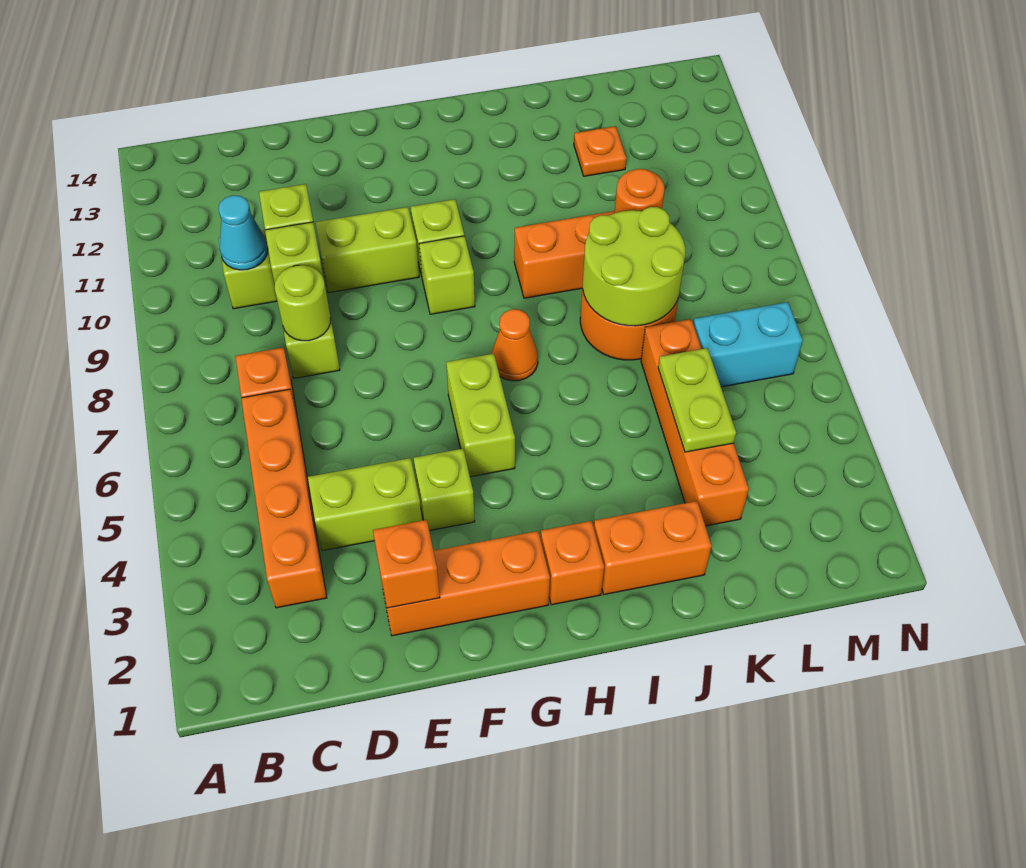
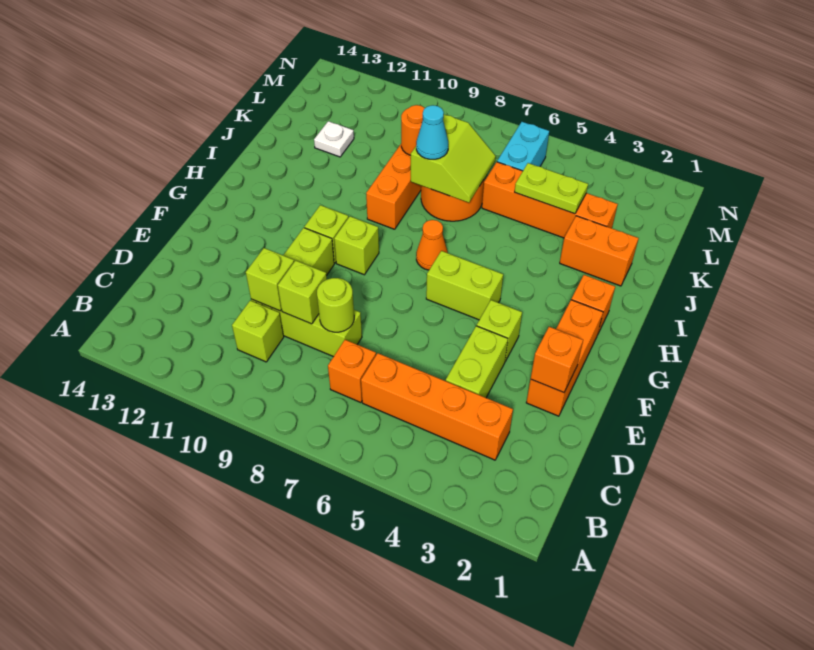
cyan 1x1 cone [218,195,268,270] -> cyan 1x1 cone moved to [416,105,448,159]
orange 1x2 brick [594,501,712,595] -> orange 1x2 brick turned to [560,216,639,286]
lime 2x2 round brick [583,207,685,326] -> lime 2x2 slope [411,115,496,203]
orange 1x1 plate [574,126,626,176] -> white 1x1 plate [314,121,354,157]

